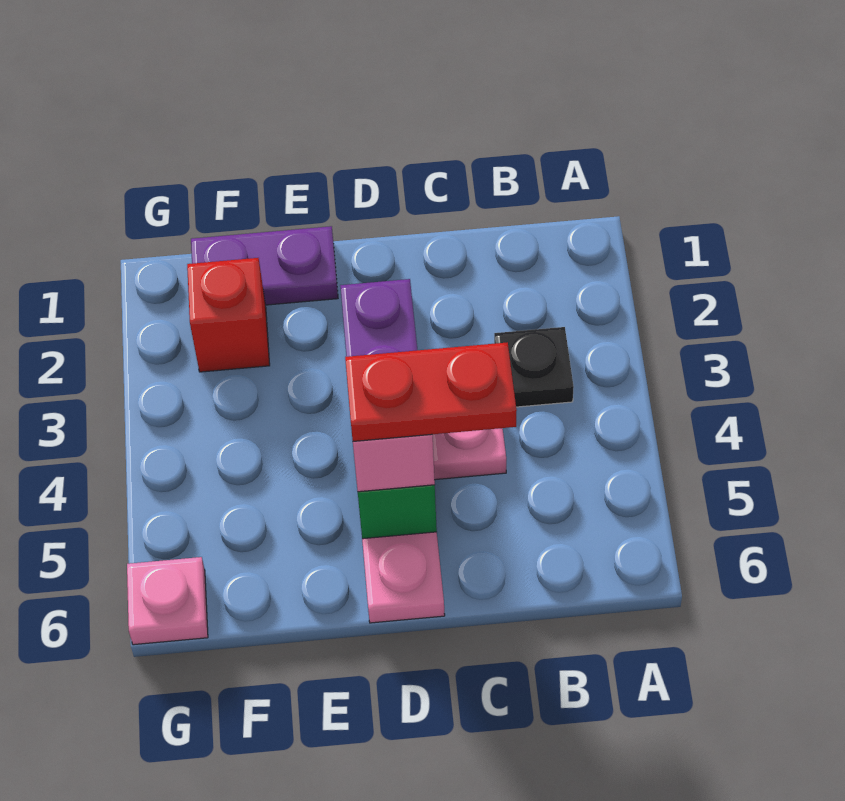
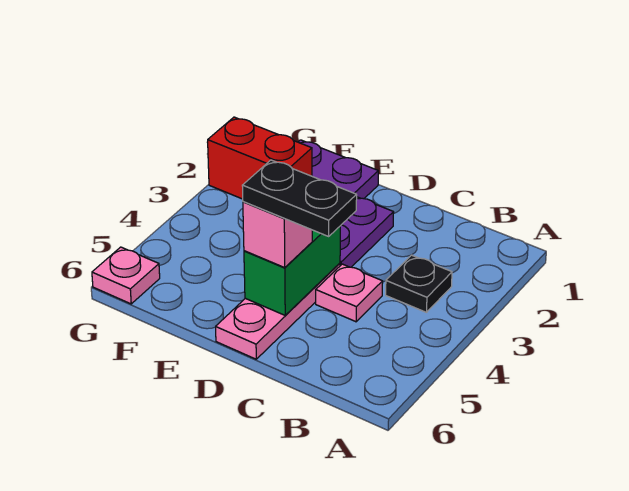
red 1x2 plate [345,342,517,441] -> black 1x2 plate [242,160,357,236]
red 1x1 brick [187,258,270,372] -> red 1x2 brick [208,117,312,199]

